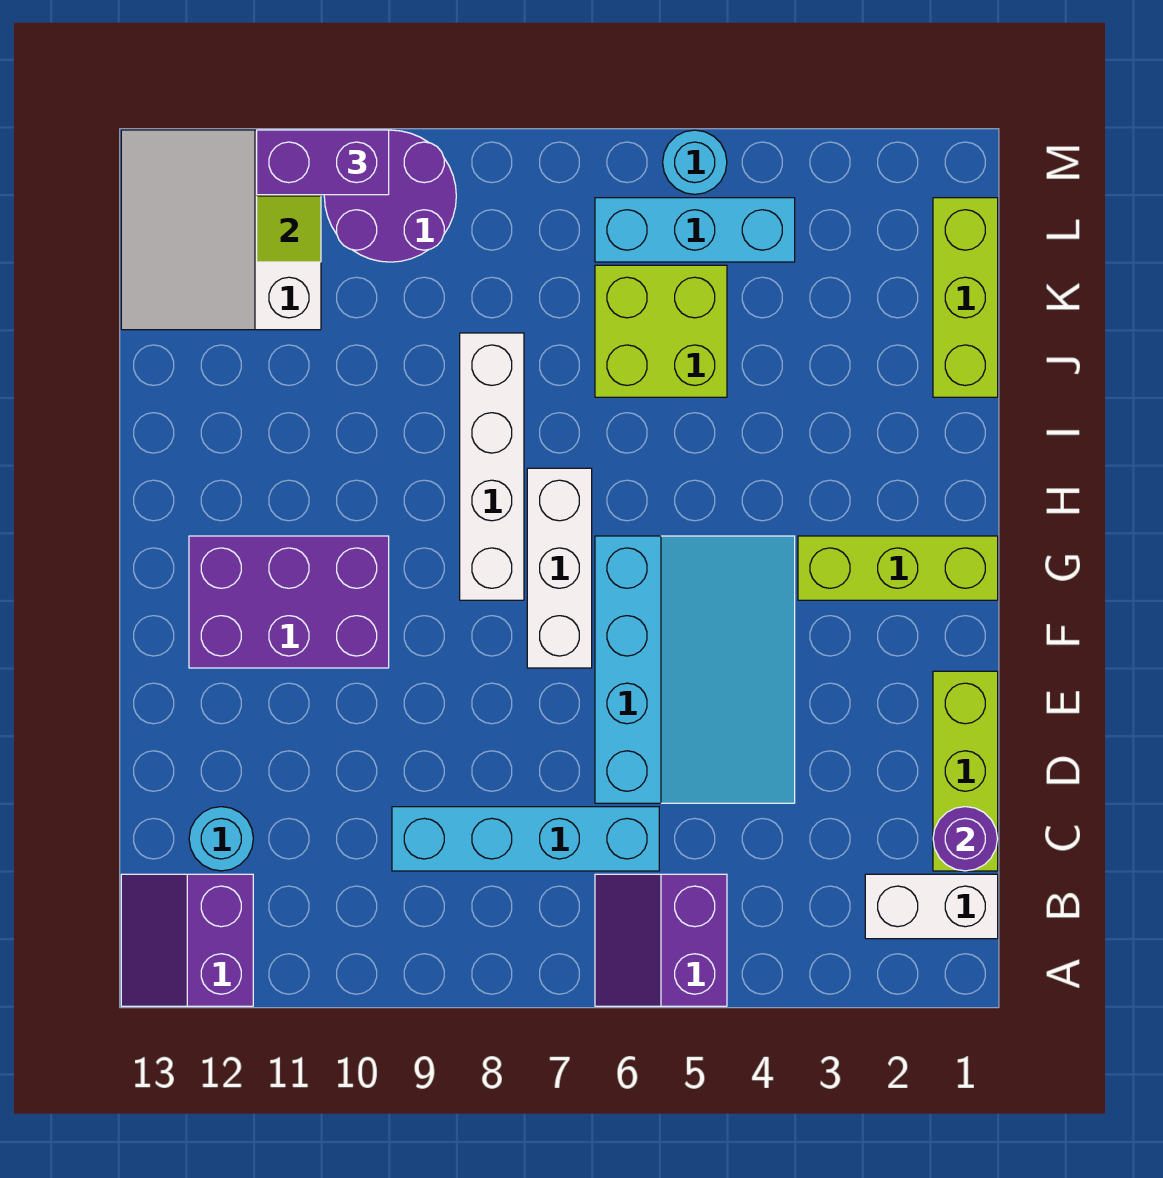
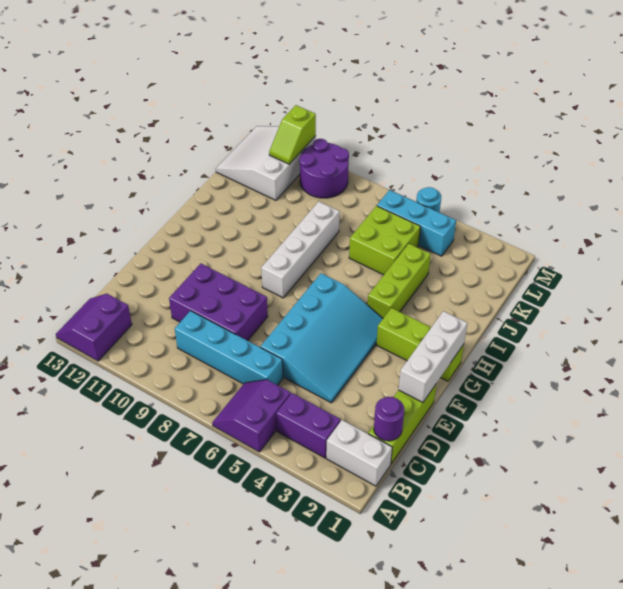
cyan 1x1 round brick [189,807,253,871] -> none
white 1x3 brick [527,468,592,668] -> white 1x3 brick moved to [399,311,467,402]
purple 2x3 brick [189,536,389,668] -> purple 2x3 brick moved to [169,263,268,341]
lime 1x3 brick [933,198,998,397] -> lime 1x3 brick moved to [368,244,431,318]
purple 1x2 brick [257,130,389,195] -> purple 1x2 brick moved to [276,393,341,458]

